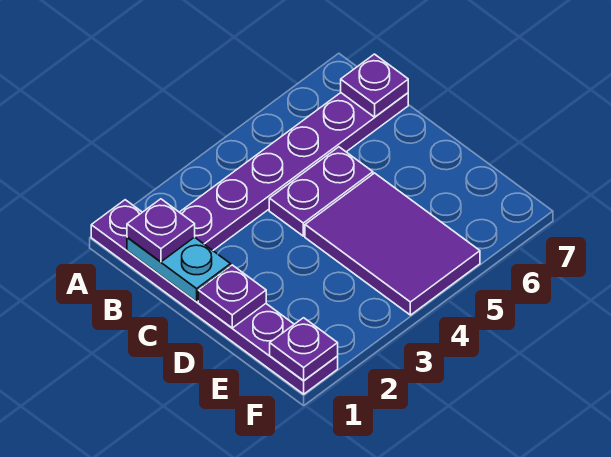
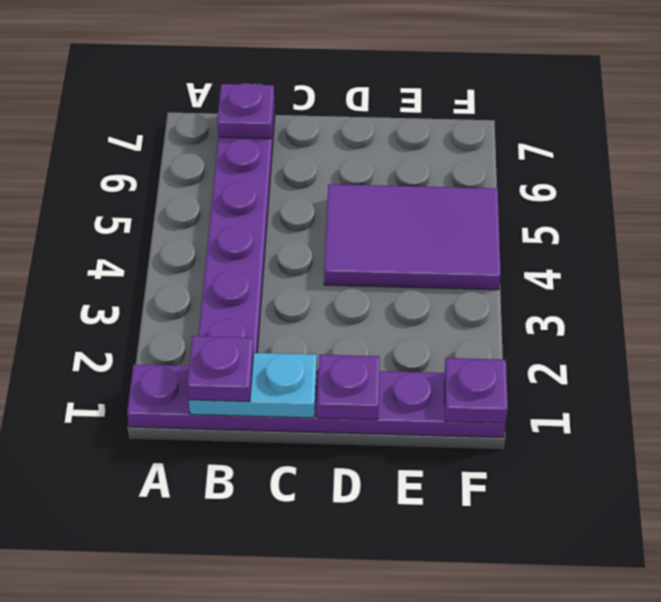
purple 1x2 plate [269,147,373,236] -> none

